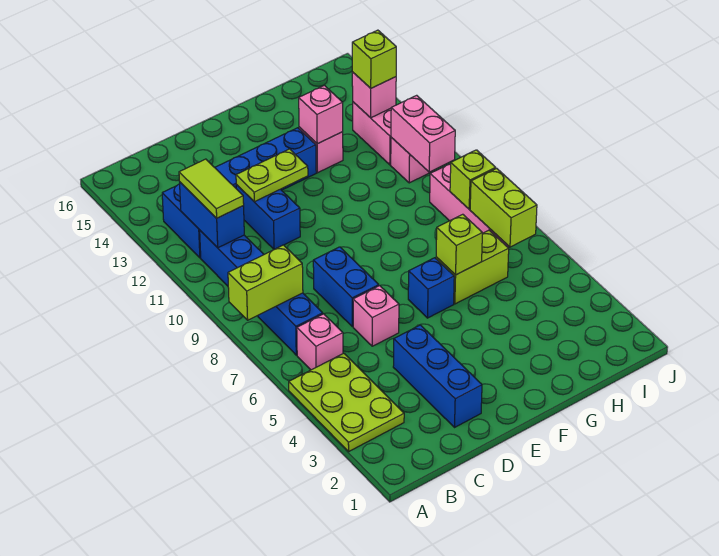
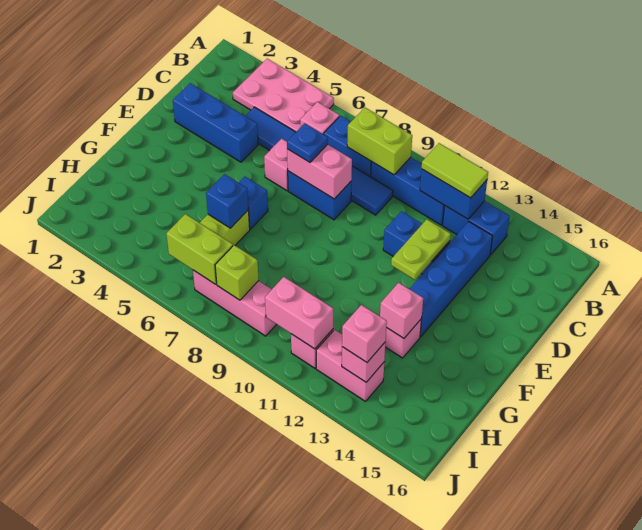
lime 2x3 plate [289,353,404,451] -> pink 2x3 plate [233,59,334,132]
lime 1x2 brick [228,245,303,320] -> lime 1x2 brick turned to [347,108,412,175]
none -> blue 1x6 tile [245,107,393,215]
none -> pink 1x2 brick [287,144,352,199]
none -> blue 1x1 plate [287,123,328,162]
lime 1x1 brick [436,214,482,275] -> blue 1x1 brick [206,174,249,228]
lime 1x1 brick [352,30,396,88] -> pink 1x1 brick [342,305,387,362]

